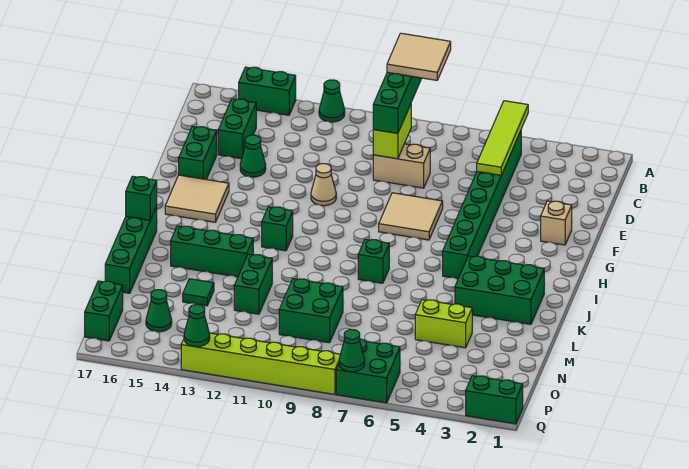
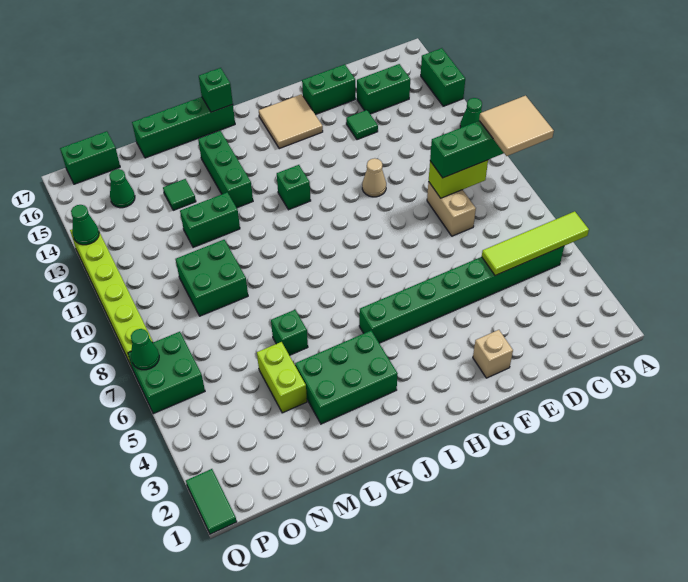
green 1x1 cone [240,135,266,177] -> green 1x1 tile [346,110,378,140]
tan 2x2 tile [379,193,443,240] -> none
green 2x3 brick [455,256,544,324] -> green 2x3 brick turned to [295,331,398,424]
green 1x1 brick [358,239,389,283] -> green 1x1 brick moved to [271,310,308,355]
green 1x2 brick [466,376,523,424] -> green 1x2 tile [186,469,237,534]

